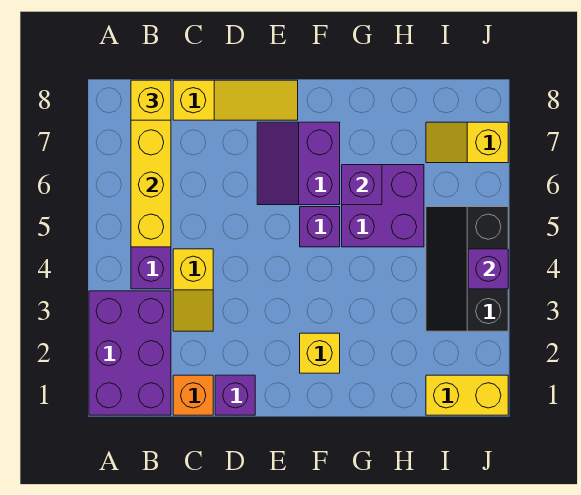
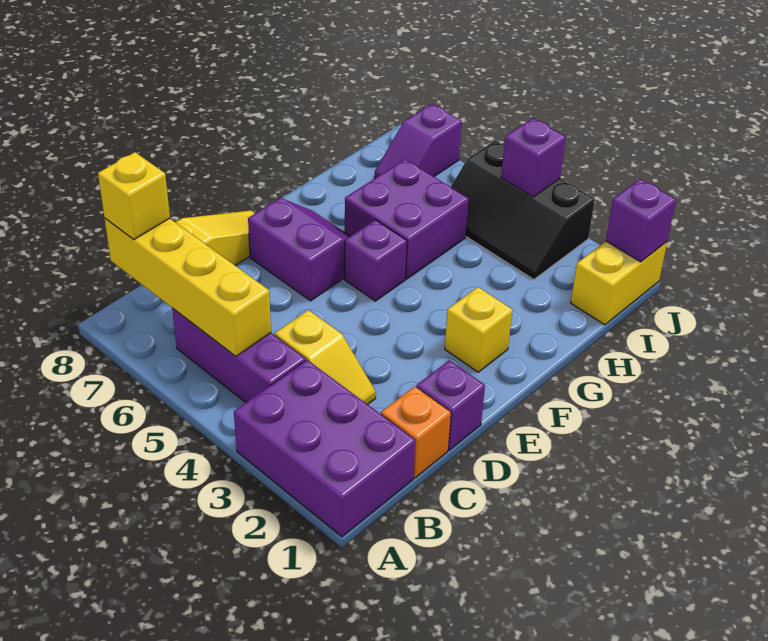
purple 2x2 slope [257,122,340,205] -> purple 2x2 slope turned to [248,198,350,301]
purple 1x1 brick [342,165,382,205] -> purple 1x1 brick moved to [606,179,676,262]
yellow 1x2 slope [426,122,508,163] -> purple 1x2 slope [375,104,462,178]

